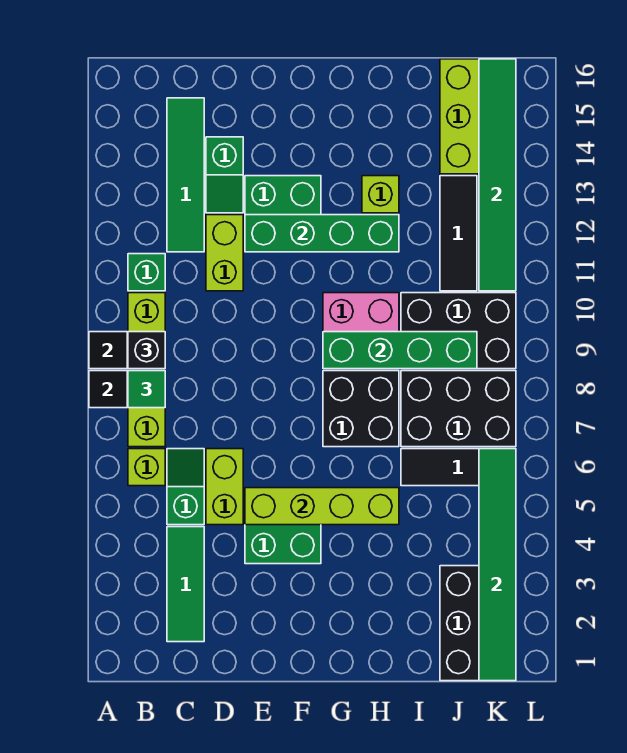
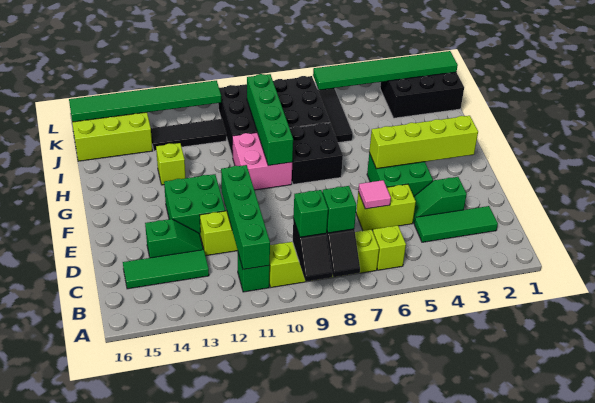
green 1x1 tile [128,371,165,408] -> green 1x1 brick [322,186,357,233]
black 1x1 brick [128,332,165,369] -> green 1x1 brick [293,190,328,237]
green 1x2 slope [167,449,204,525] -> green 1x2 slope moved to [413,177,467,223]
green 1x4 tile [167,98,204,252] -> green 1x3 tile [123,249,209,289]
none -> pink 1x1 tile [358,180,391,209]
lime 1x4 brick [245,488,399,525] -> lime 1x4 brick turned to [369,116,478,169]
green 1x4 brick [245,215,399,252] -> green 1x4 brick moved to [221,165,270,270]

